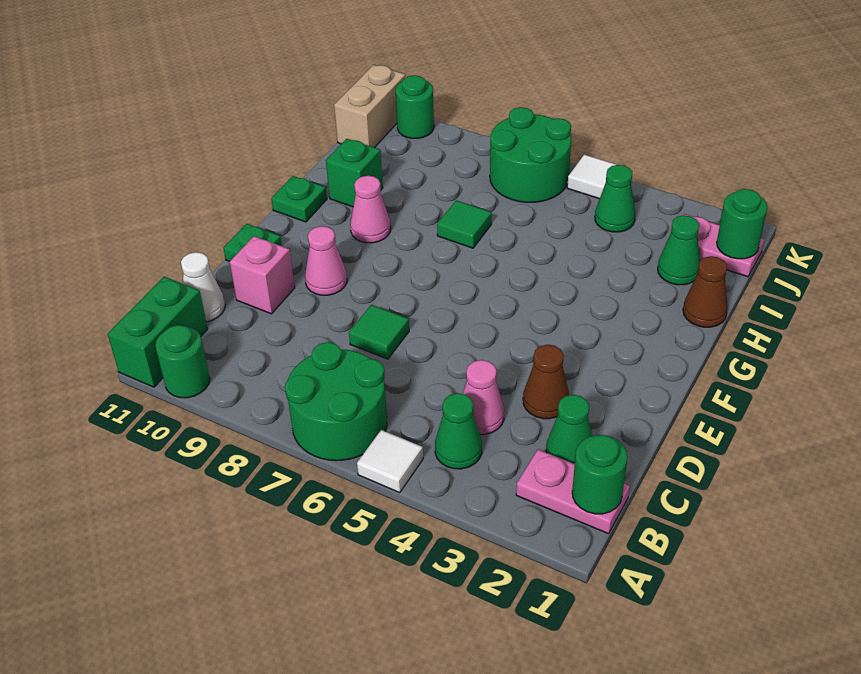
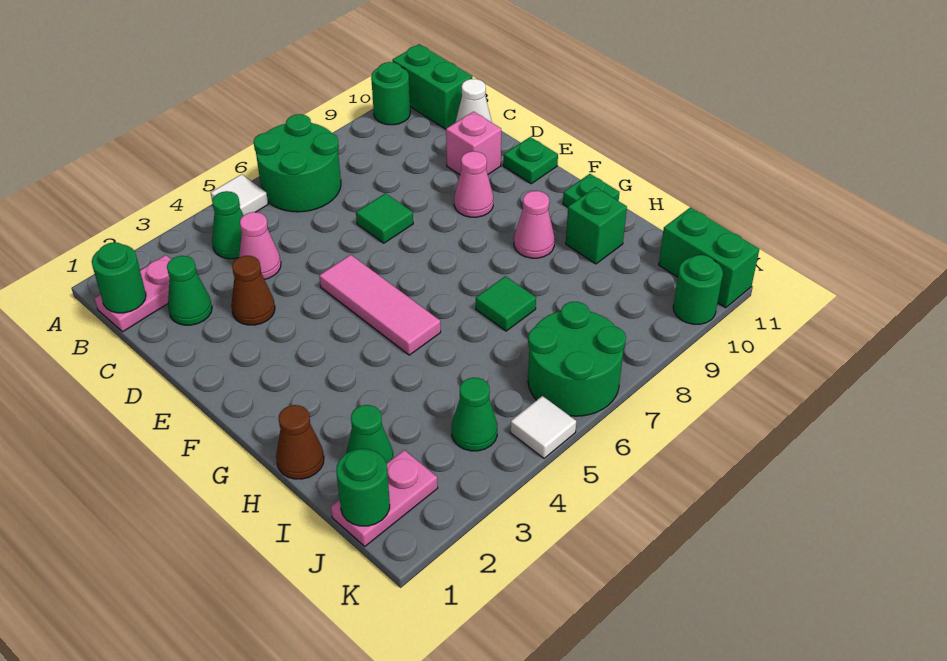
none -> pink 1x3 tile [319,255,441,355]
tan 1x2 brick [334,65,406,148] -> green 1x2 brick [659,207,759,308]

